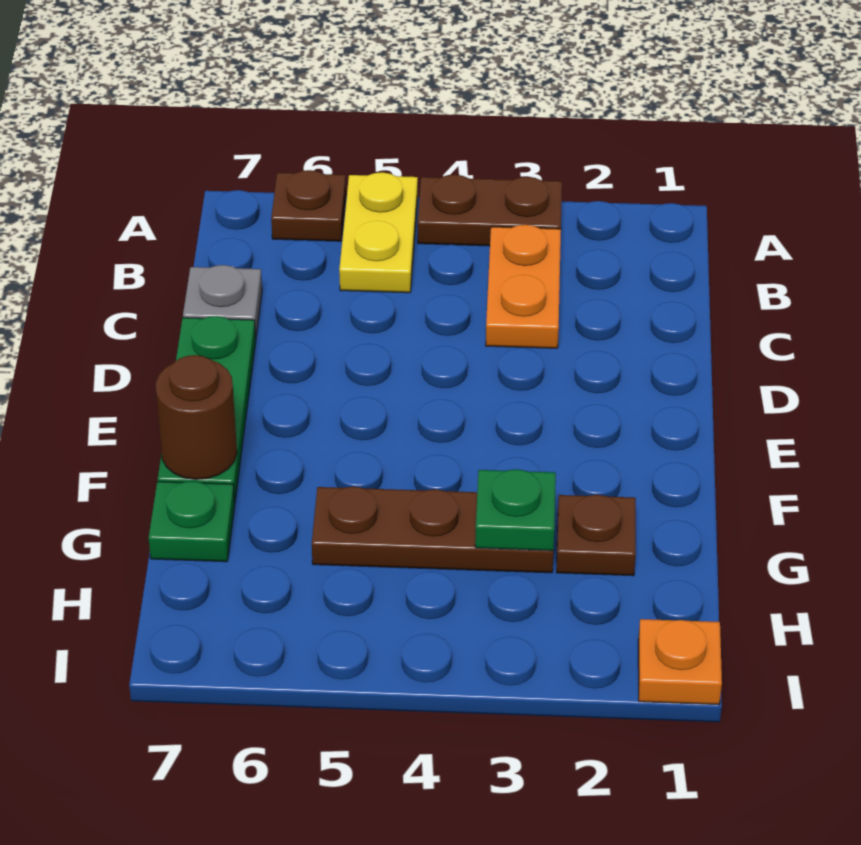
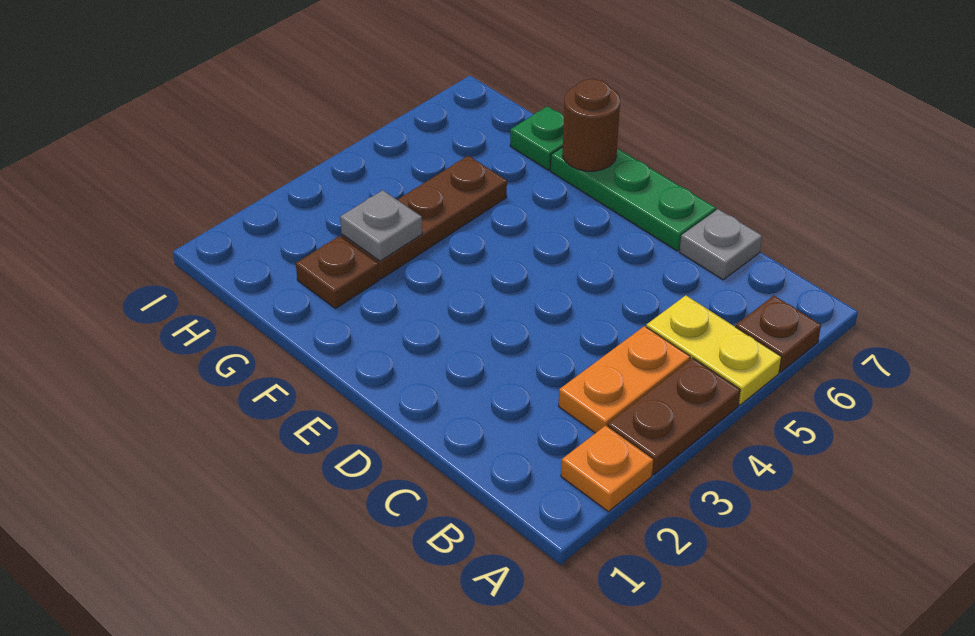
orange 1x2 plate [486,225,561,348] -> orange 1x2 plate turned to [559,326,690,433]
green 1x1 plate [475,469,556,551] -> grey 1x1 plate [340,190,422,261]
orange 1x1 plate [638,619,722,705] -> orange 1x1 plate moved to [561,426,653,512]

